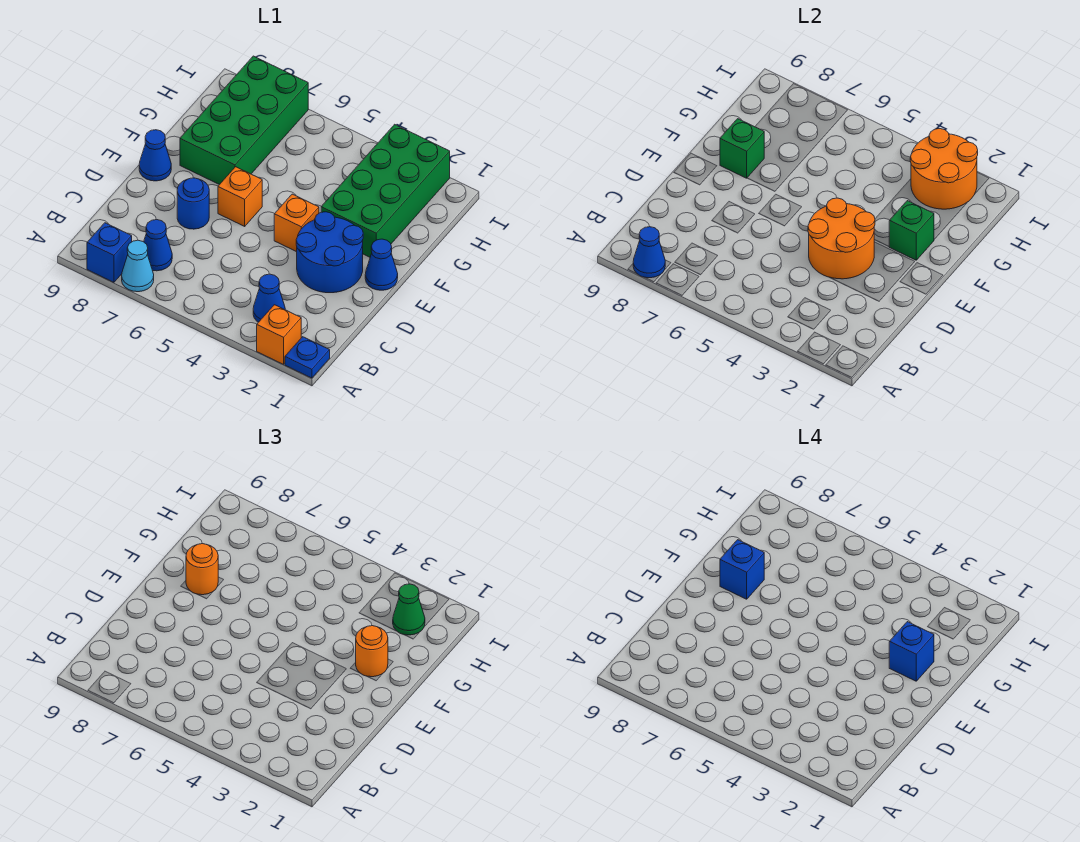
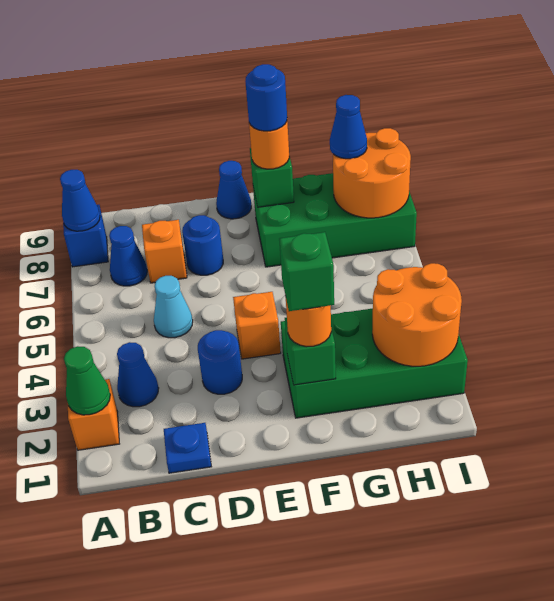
blue 1x1 plate [285,337,330,378] -> blue 1x1 plate moved to [164,423,211,473]
cyan 1x1 cone [122,240,154,292] -> cyan 1x1 cone moved to [154,276,193,338]
blue 2x2 round brick [296,212,363,293] -> blue 1x1 round brick [198,330,242,394]
orange 2x2 round brick [808,198,875,279] -> orange 2x2 round brick moved to [333,128,411,218]
blue 1x1 cone [365,239,398,290] -> blue 1x1 cone moved to [330,95,367,159]
orange 1x1 brick [218,167,262,226] -> orange 1x1 brick moved to [142,220,187,283]
blue 1x1 brick [889,622,934,681] -> green 1x1 brick [279,232,334,311]
blue 1x1 brick [720,540,764,599] -> blue 1x1 round brick [245,64,287,131]
green 1x1 cone [393,584,425,635] -> green 1x1 cone moved to [64,346,110,415]

